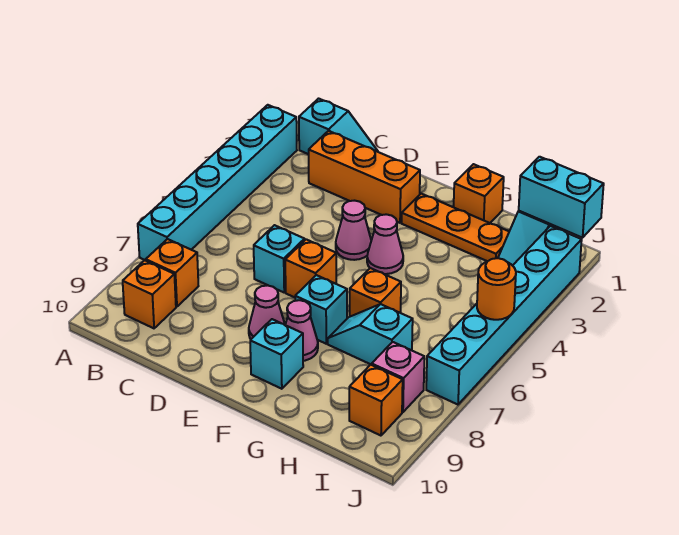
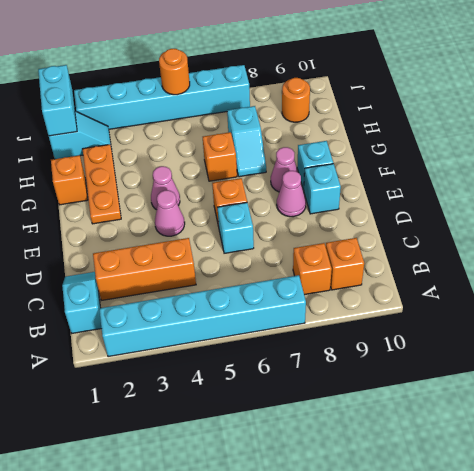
orange 1x3 brick [309,131,420,223] -> orange 1x3 brick turned to [93,238,196,300]
cyan 1x1 brick [295,275,347,344] -> cyan 1x1 brick moved to [304,164,341,214]
pink 1x1 brick [372,342,424,412] -> none
orange 1x1 brick [349,365,403,436] -> orange 1x1 round brick [282,78,310,122]

